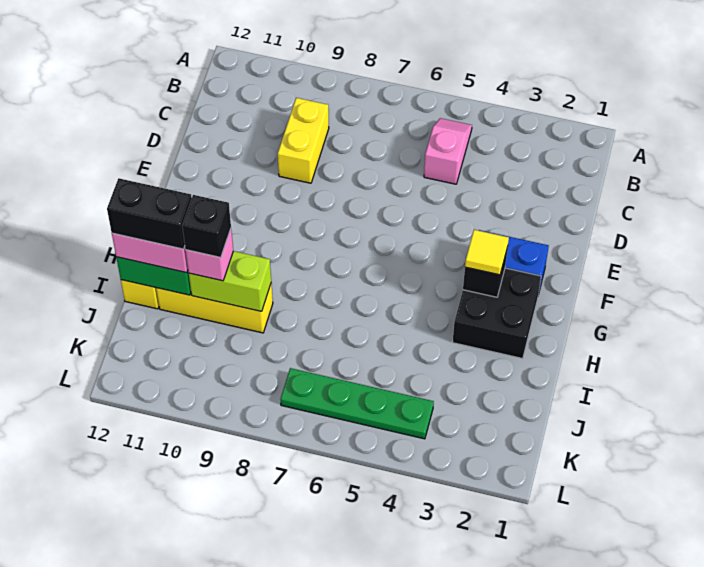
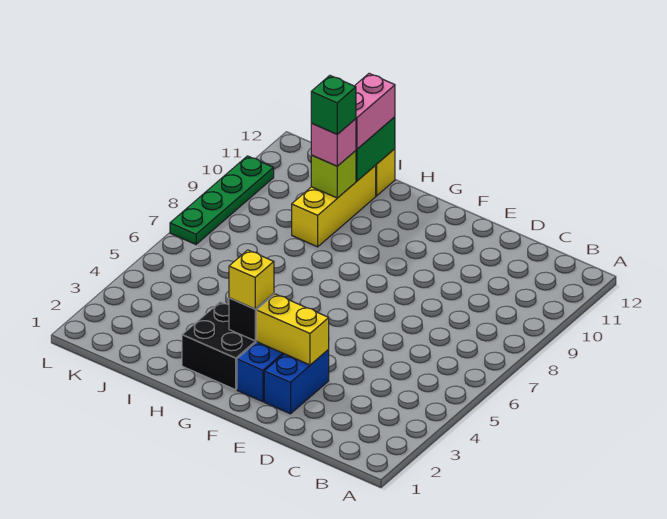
pink 1x2 slope [424,118,472,184] -> none
yellow 1x2 brick [278,98,329,183] -> yellow 1x2 brick moved to [257,294,329,365]
none -> blue 1x2 brick [264,350,329,414]
yellow 1x1 tile [465,230,509,275] -> yellow 1x1 brick [229,250,274,309]
lime 1x2 brick [189,251,271,311] -> lime 1x1 brick [311,151,356,198]
black 1x1 brick [182,195,231,258] -> green 1x1 brick [311,76,356,134]
black 1x2 brick [107,178,192,249] -> none
green 1x4 plate [280,368,434,439] -> green 1x4 plate moved to [170,156,274,244]

